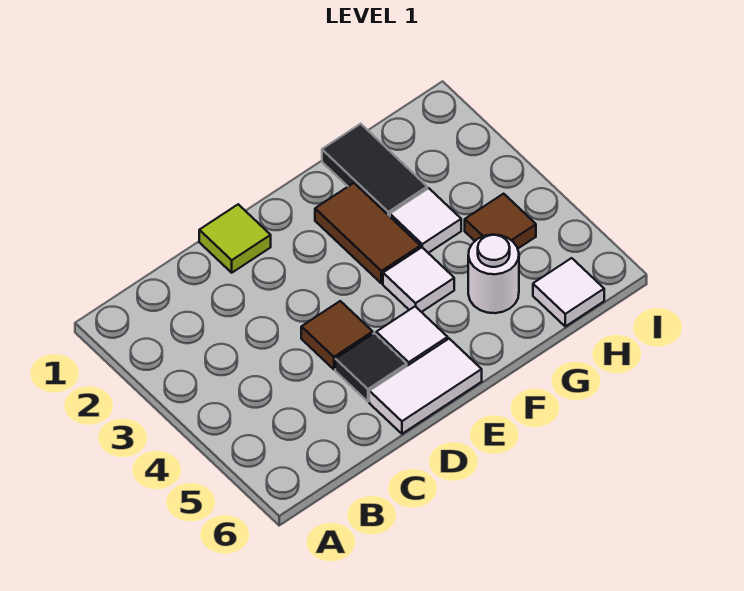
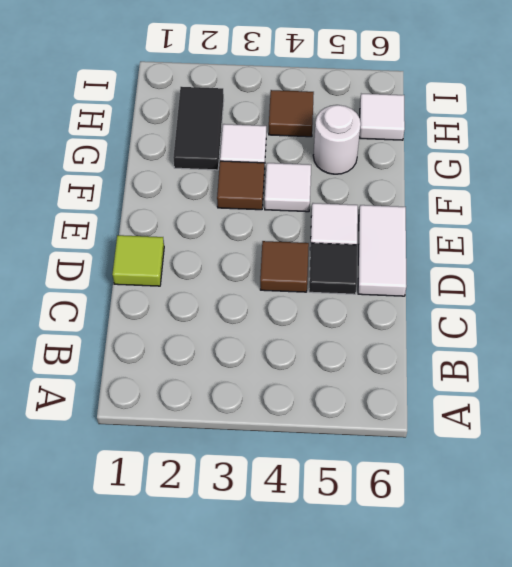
brown 1x2 tile [315,183,420,284] -> brown 1x1 tile [217,161,264,210]
black 1x2 tile [322,124,427,216] -> black 1x2 tile turned to [173,87,224,170]

